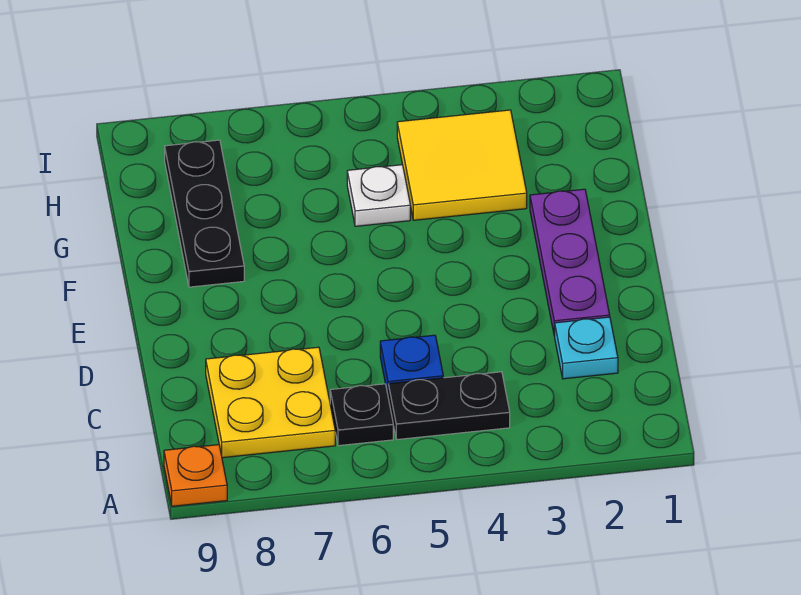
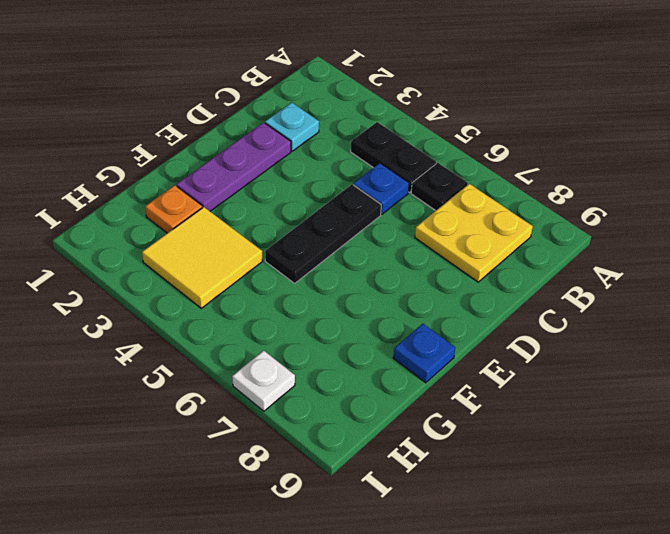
orange 1x1 plate [164,445,227,506] -> orange 1x1 plate moved to [145,185,202,233]
black 1x3 plate [165,140,244,287] -> black 1x3 plate moved to [265,184,381,283]
none -> blue 1x1 plate [393,324,455,383]
white 1x1 plate [347,165,410,226] -> white 1x1 plate moved to [232,351,295,411]

